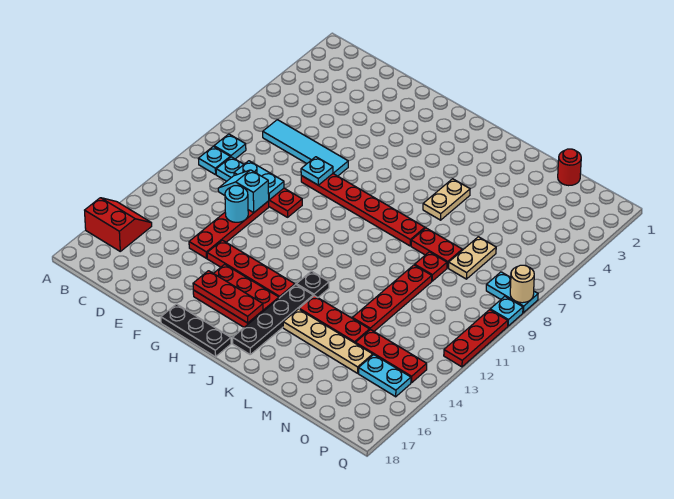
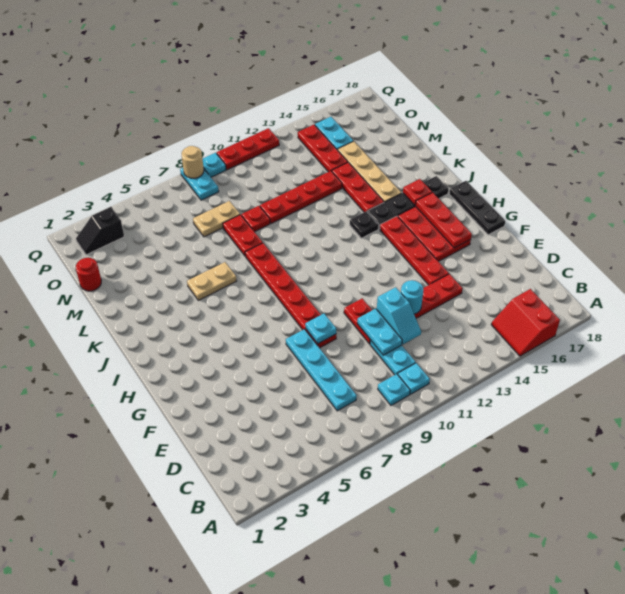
cyan 1x4 tile [263,120,348,176] -> cyan 1x4 plate [286,329,357,411]
none -> red 1x1 plate [403,179,432,205]
none -> black 1x2 slope [76,207,124,255]

